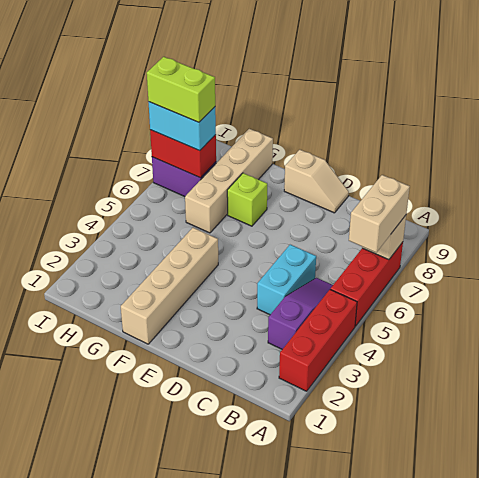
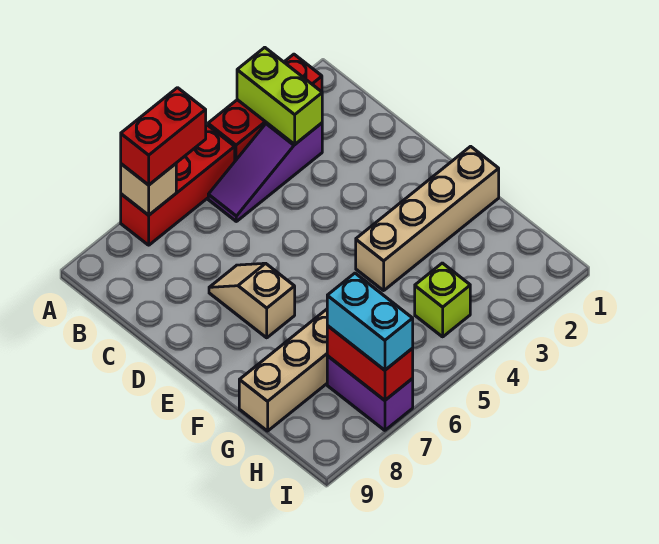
tan 1x2 brick [349,175,410,252] -> red 1x2 brick [121,88,206,185]
cyan 1x2 brick [257,245,316,315] -> none
tan 1x2 slope [284,150,349,213] -> tan 1x2 slope moved to [209,263,295,338]
lime 1x1 brick [227,173,267,226] -> lime 1x1 brick moved to [415,263,470,337]
lime 1x2 brick [147,57,215,122] -> lime 1x2 brick moved to [237,47,322,144]

